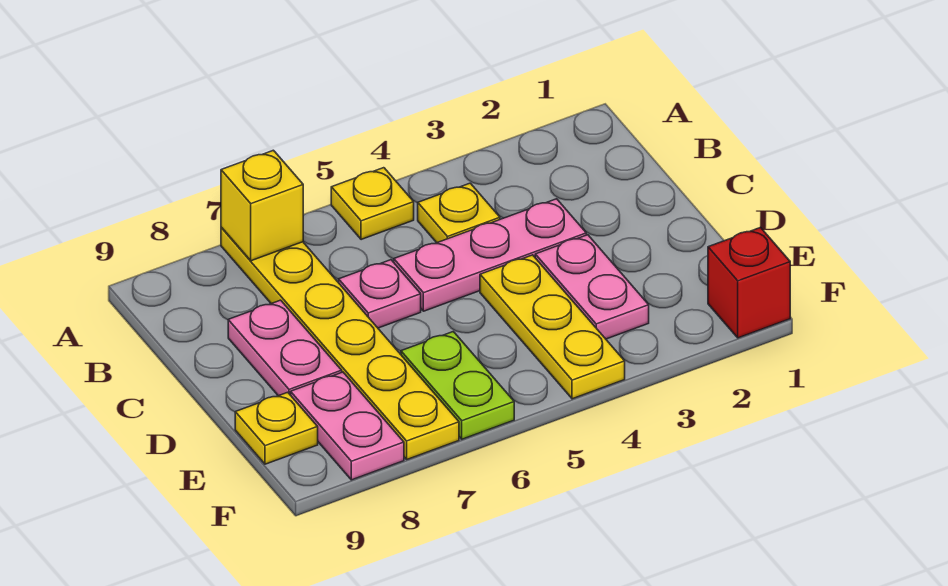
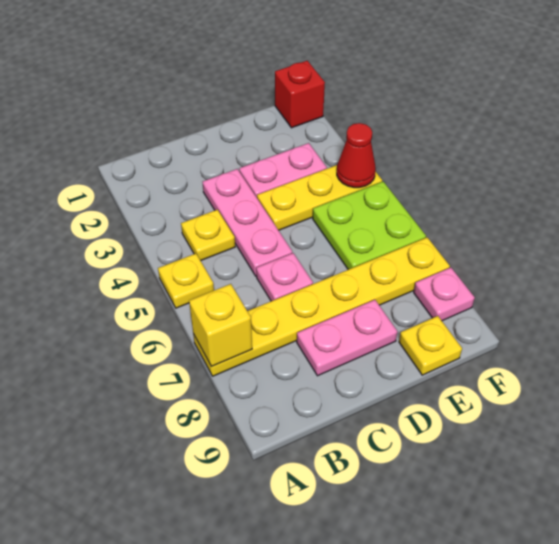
lime 1x2 plate [401,332,514,439] -> lime 2x2 plate [313,182,426,270]
pink 1x2 plate [291,372,404,480] -> pink 1x1 plate [414,268,475,321]
none -> red 1x1 cone [337,123,376,188]

